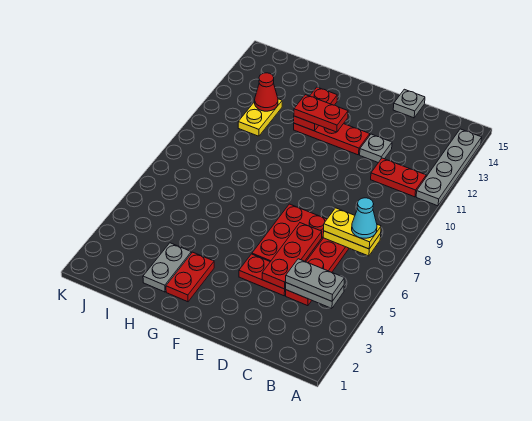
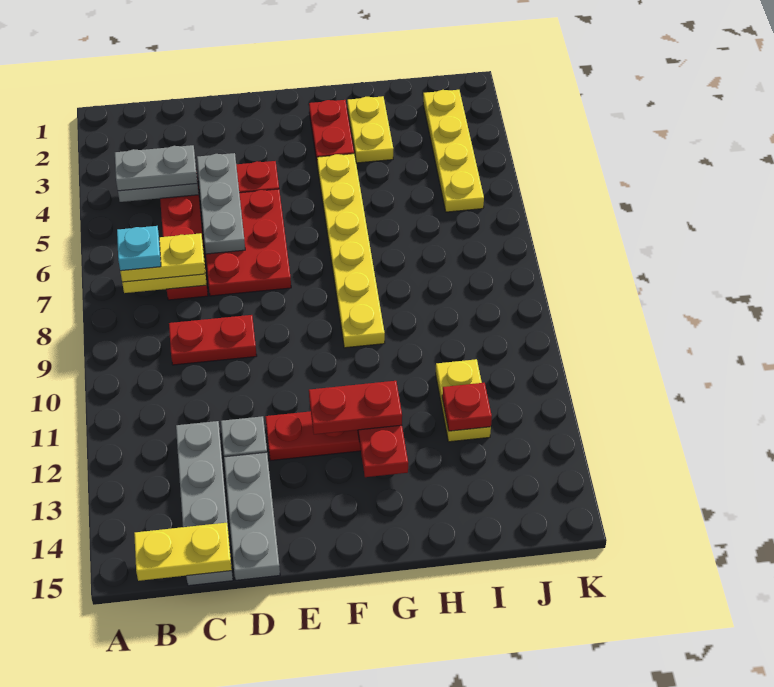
grey 1x4 plate [416,129,482,206] -> grey 1x4 plate moved to [176,421,233,586]
cyan 1x1 cone [352,198,377,238] -> cyan 1x1 plate [117,226,161,271]
red 1x2 plate [371,158,426,197] -> red 1x2 plate moved to [169,315,257,365]
none -> yellow 1x2 plate [134,523,232,581]
red 1x3 plate [262,223,322,289] -> grey 1x3 plate [197,153,245,254]
grey 1x1 plate [393,89,425,118] -> grey 1x3 plate [224,452,280,580]
none -> yellow 1x6 plate [317,154,385,348]
grey 1x2 plate [143,243,191,292] -> yellow 1x2 plate [347,96,393,163]
red 1x1 cone [255,73,278,111] -> red 1x1 plate [442,383,492,431]
none -> yellow 1x4 plate [423,90,484,212]

